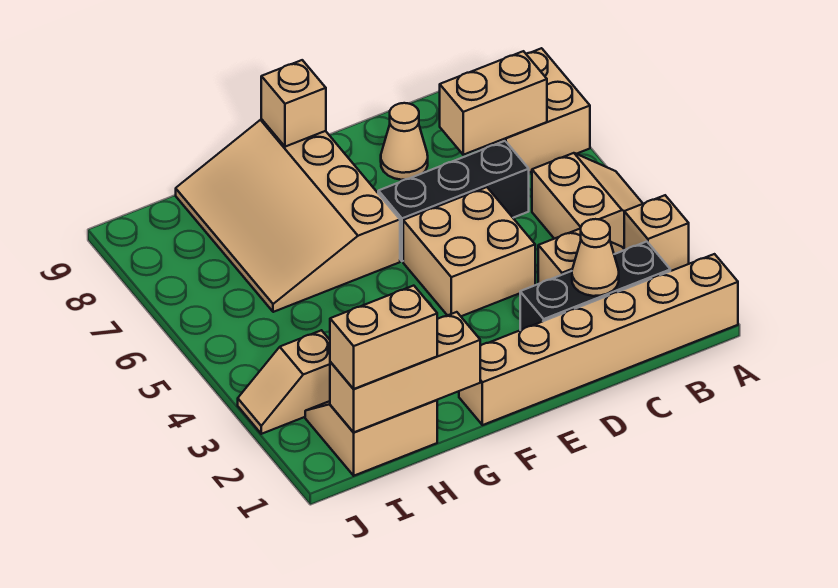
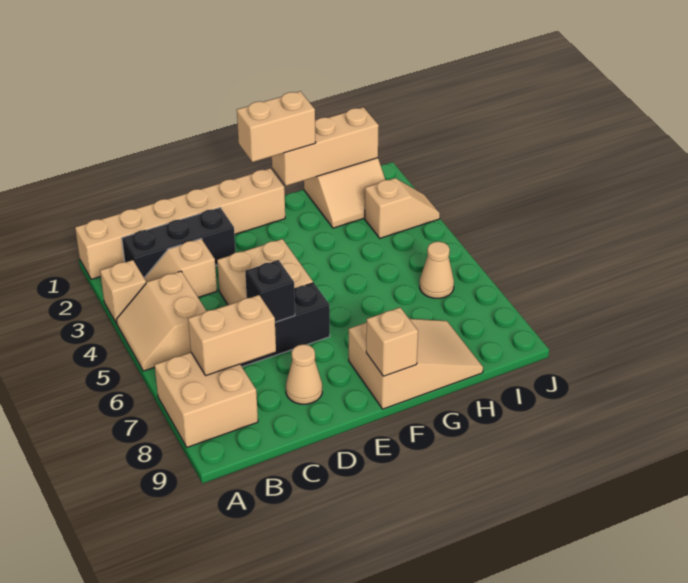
tan 1x1 cone [572,219,619,296] -> tan 1x1 cone moved to [420,242,454,298]
none -> black 1x1 brick [245,260,295,322]
tan 3x4 slope [176,119,400,312] -> tan 2x3 slope [349,319,483,409]
tan 1x2 brick [330,286,437,389] -> tan 1x2 brick moved to [237,91,316,162]

